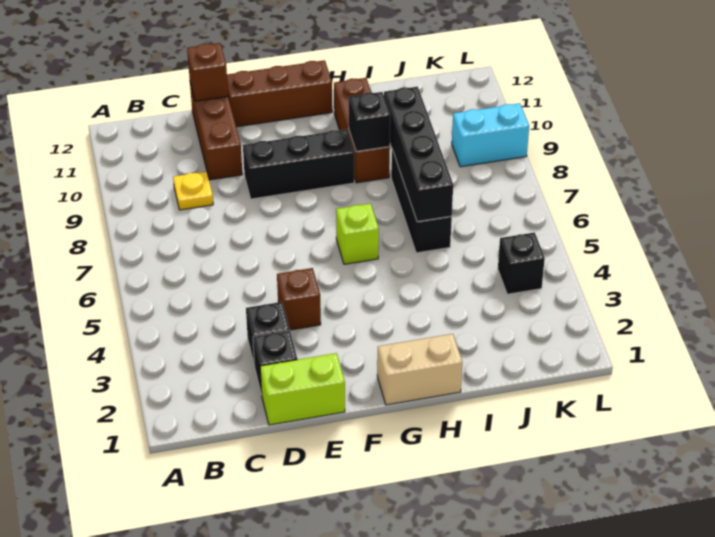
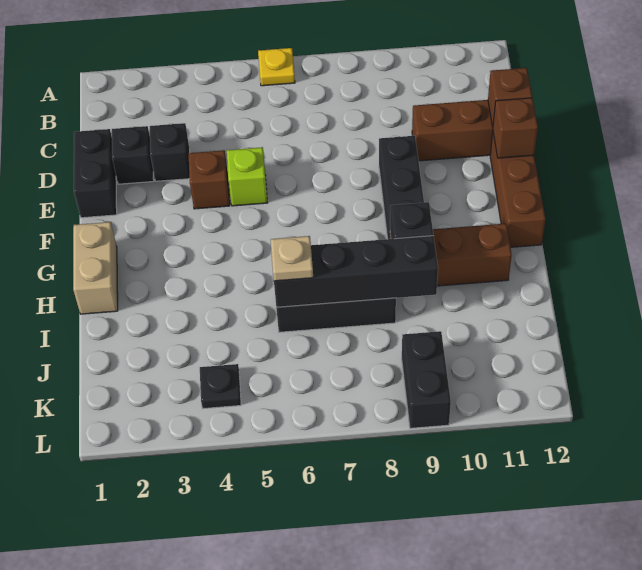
yellow 1x1 plate [173,172,213,210] -> yellow 1x1 plate moved to [258,48,295,86]
lime 1x2 brick [260,353,345,425] -> black 1x2 brick [74,129,117,218]
none -> brown 1x1 brick [493,98,538,158]
lime 1x1 brick [336,203,379,264] -> lime 1x1 brick moved to [227,147,267,206]
none -> tan 1x1 plate [271,236,313,281]
black 1x1 brick [498,232,545,294] -> black 1x1 plate [200,364,241,409]
cyan 1x2 brick [452,103,529,167] -> black 1x2 brick [402,331,451,428]

